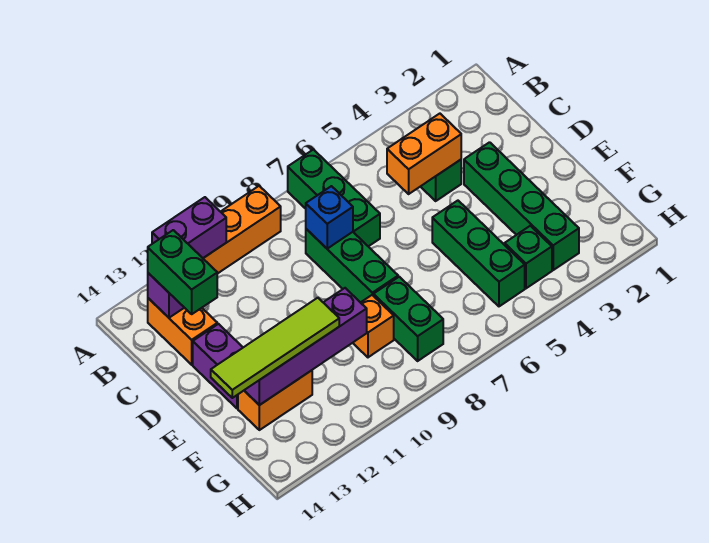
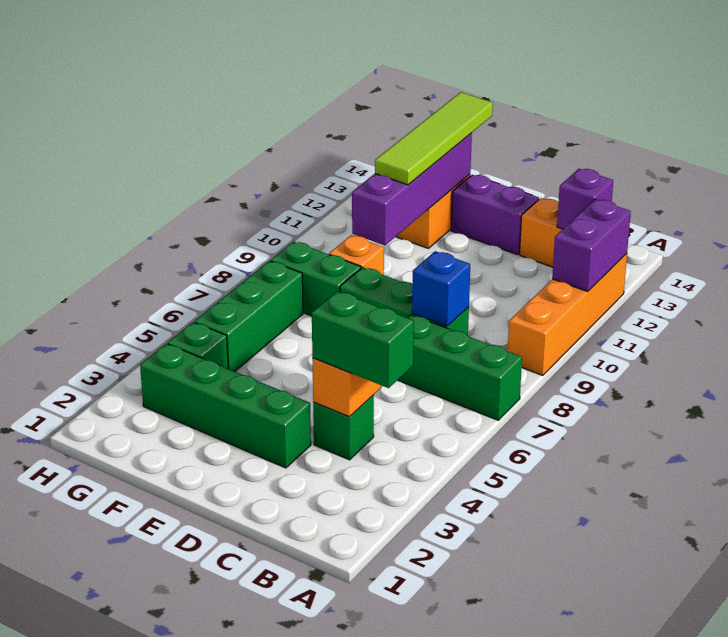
green 1x2 brick [148,230,217,314] -> green 1x2 brick moved to [312,291,414,388]
green 1x3 brick [432,201,525,306] -> green 1x3 brick turned to [195,261,303,372]

